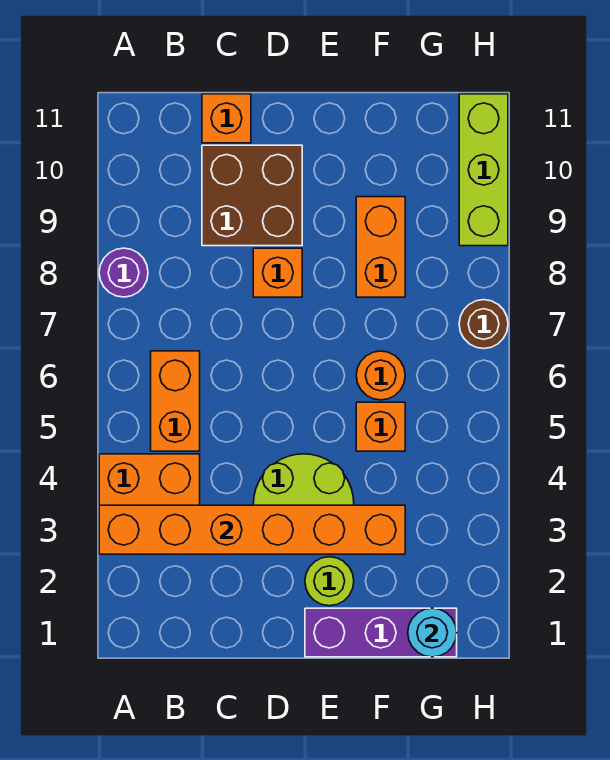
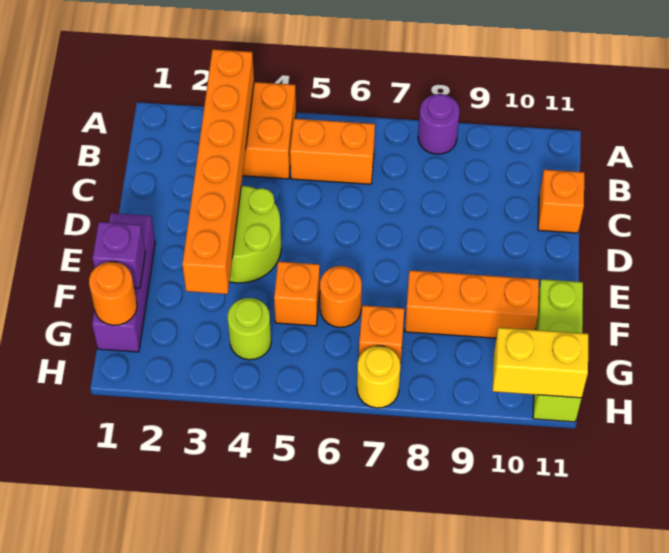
brown 2x2 brick [202,145,302,246] -> none
orange 1x1 brick [253,248,302,297] -> orange 1x1 brick moved to [359,306,404,367]
lime 1x1 round brick [305,557,354,606] -> lime 1x1 round brick moved to [228,298,271,360]
none -> purple 1x1 brick [93,222,145,288]
orange 1x2 brick [356,197,405,297] -> orange 1x3 brick [405,270,539,338]
cyan 1x1 round brick [408,608,457,657] -> orange 1x1 round brick [89,262,137,325]
brown 1x1 round brick [459,300,508,349] -> yellow 1x1 round brick [357,346,400,408]
lime 1x3 brick [459,94,508,246] -> lime 1x3 brick turned to [533,279,583,422]
none -> yellow 1x2 brick [493,328,588,398]

